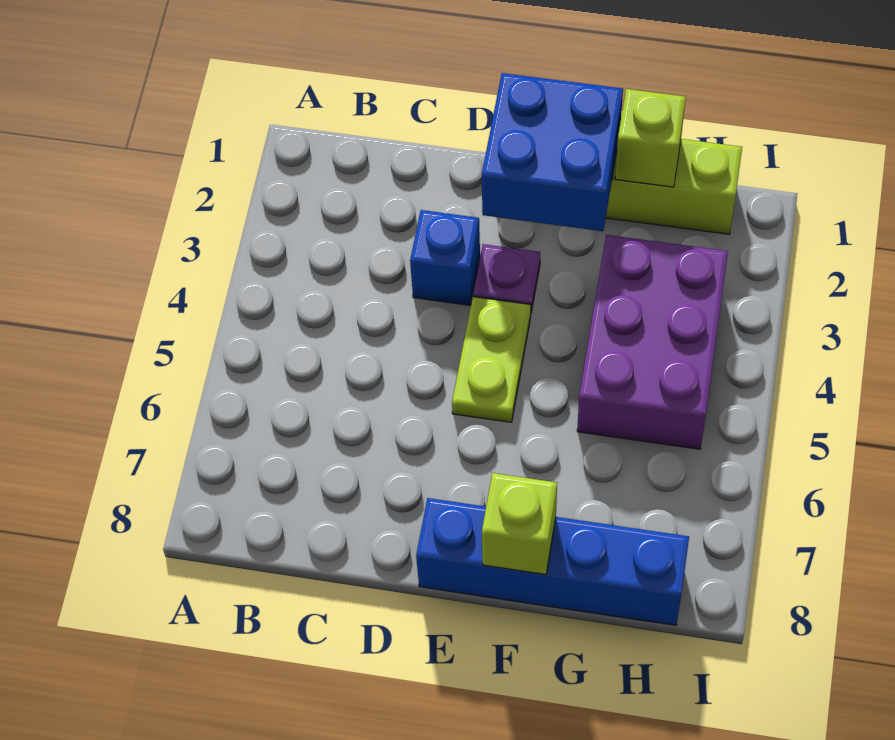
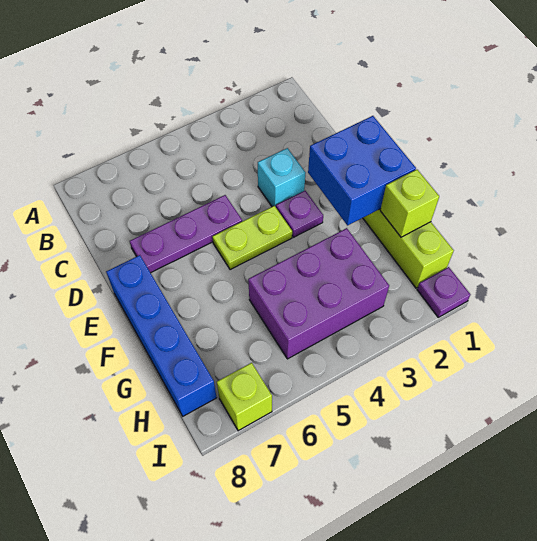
blue 1x1 brick [410,210,480,305] -> cyan 1x1 brick [258,148,305,207]
none -> purple 1x3 plate [130,195,242,273]
lime 1x1 brick [482,473,557,575] -> lime 1x1 brick moved to [217,363,272,431]
none -> purple 1x1 plate [417,267,471,317]

